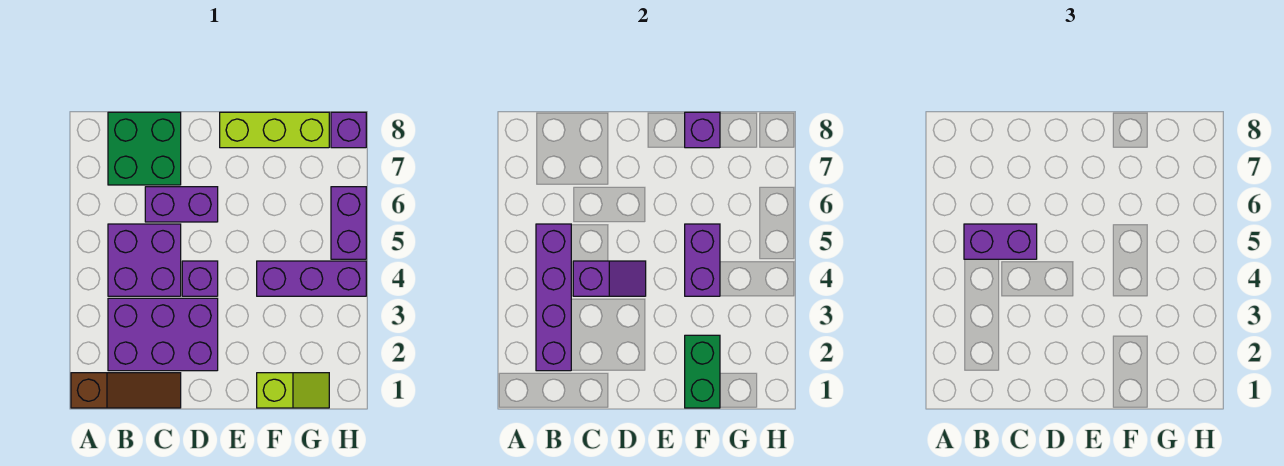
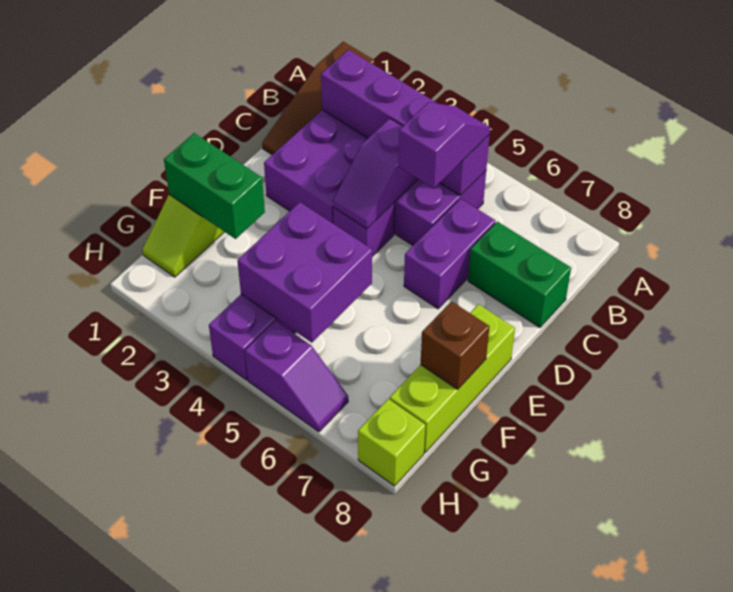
purple 1x2 brick [964,224,1037,259] -> purple 1x2 slope [398,102,490,188]
green 2x2 brick [108,112,181,185] -> green 1x2 brick [468,222,571,327]
purple 1x2 brick [685,224,720,296] -> purple 2x2 brick [237,202,372,343]
purple 1x1 brick [685,112,720,148] -> brown 1x1 brick [421,301,490,389]
purple 1x2 brick [331,187,366,259] -> purple 1x2 slope [245,321,348,432]
purple 1x1 brick [331,112,366,148] -> lime 1x1 brick [358,399,425,486]

